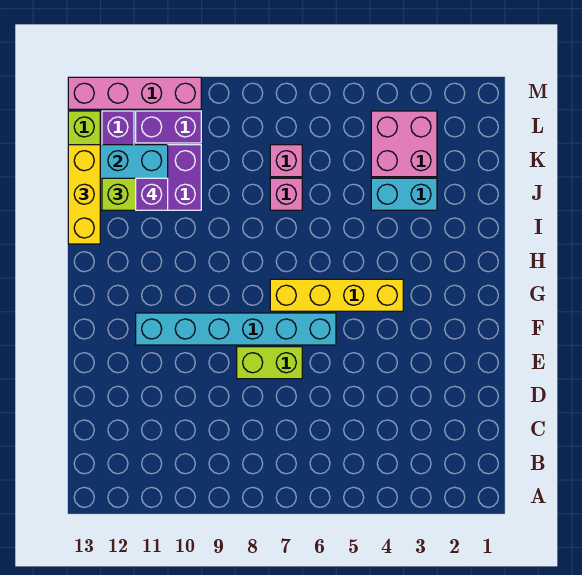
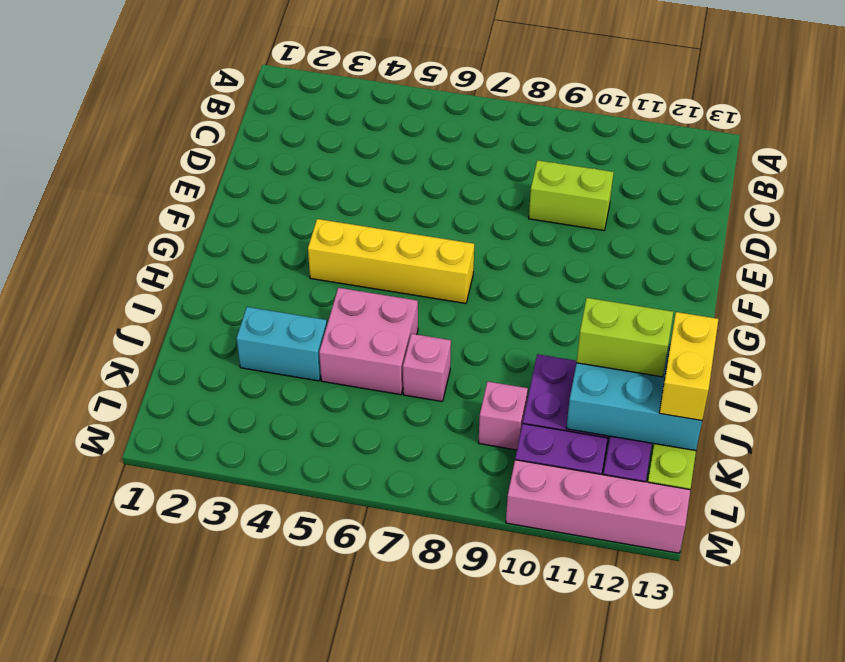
lime 1x2 brick [237,347,302,379] -> lime 1x2 brick moved to [529,160,614,230]
cyan 1x6 brick [136,313,336,345] -> none
yellow 1x3 brick [68,145,100,244] -> yellow 1x2 brick [659,312,718,420]
purple 1x1 brick [136,178,168,210] -> none
pink 2x2 brick [371,111,437,177] -> pink 2x2 brick moved to [319,288,418,395]
pink 1x1 brick [270,145,302,177] -> pink 1x1 brick moved to [479,381,528,450]

